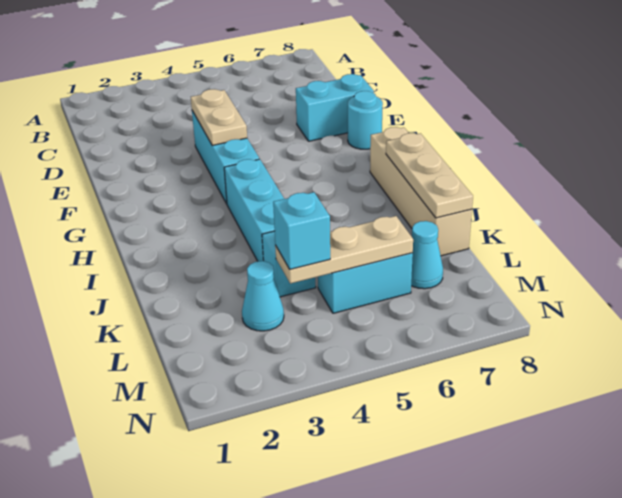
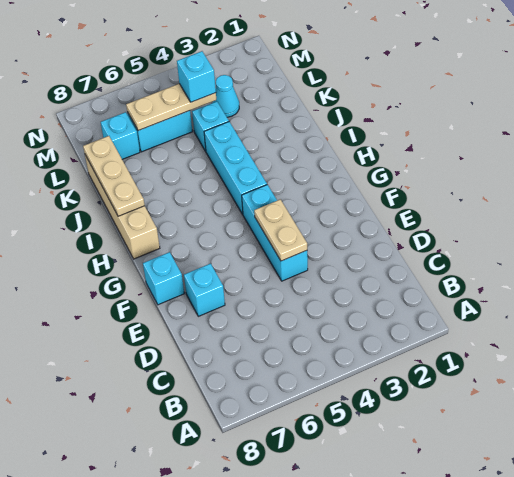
cyan 1x2 brick [296,74,374,141] -> cyan 1x1 brick [184,264,225,316]
cyan 1x1 round brick [348,91,383,149] -> cyan 1x1 brick [143,252,184,305]
cyan 1x1 cone [411,221,443,289] -> cyan 1x1 brick [101,112,140,159]

